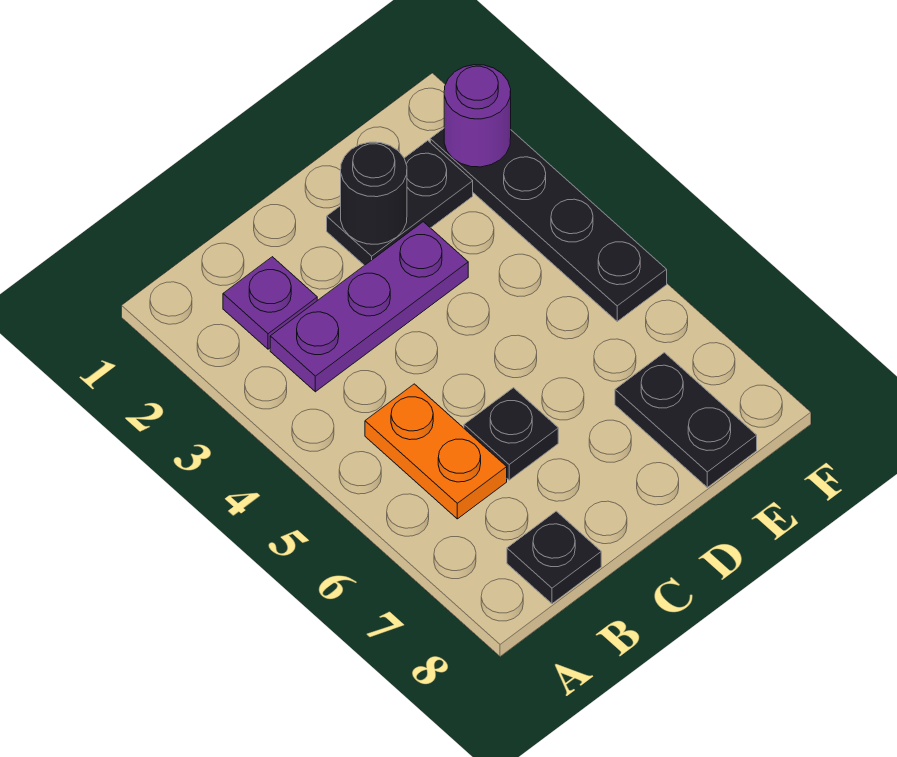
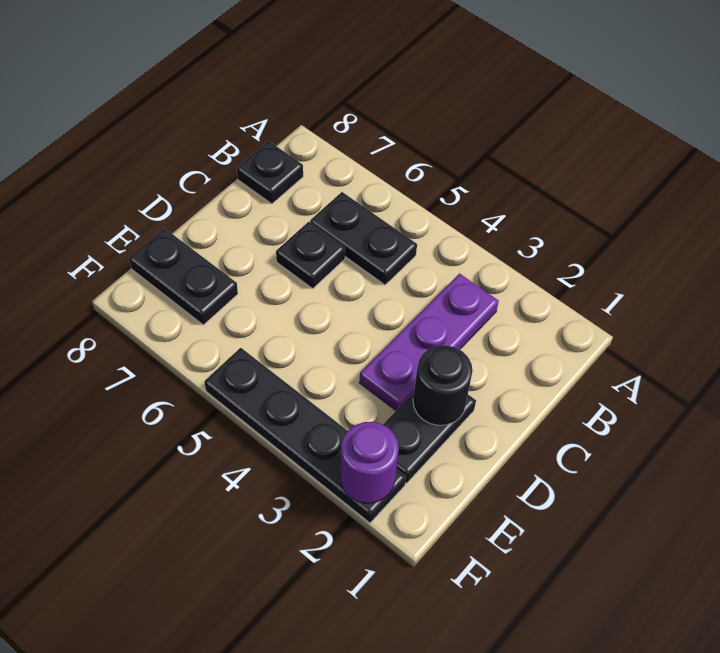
purple 1x1 plate [223,257,317,349] -> none
orange 1x2 plate [365,384,507,519] -> black 1x2 plate [310,192,417,285]

